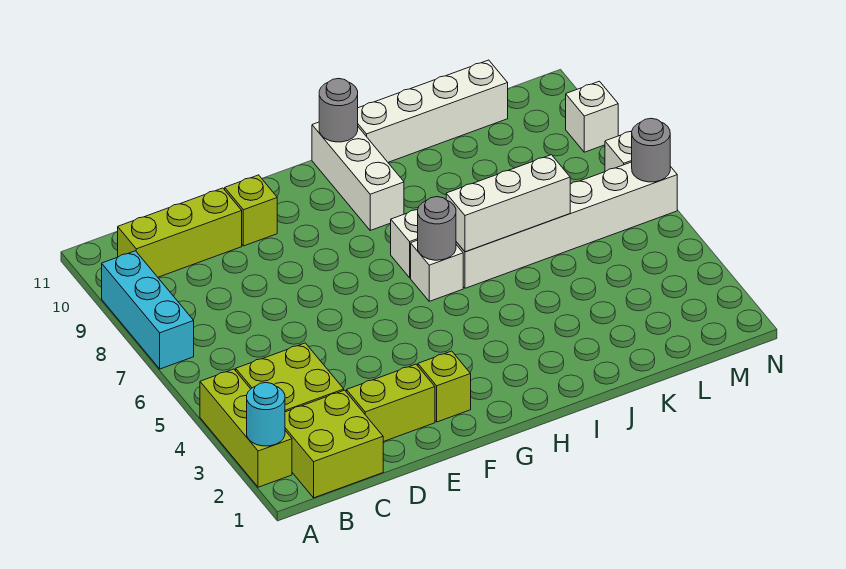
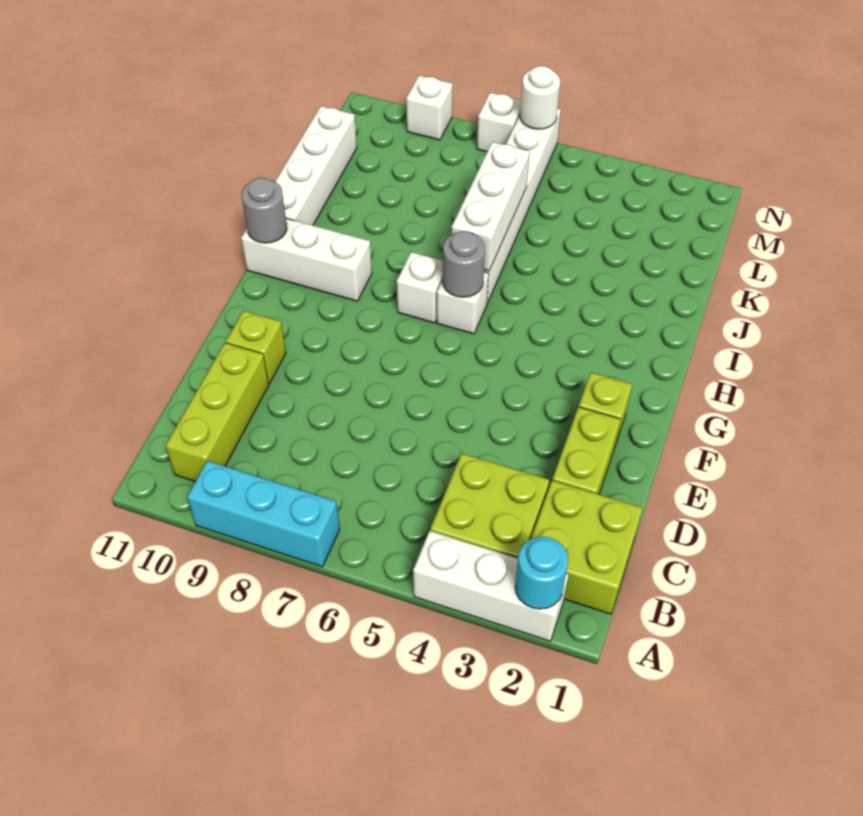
lime 1x3 brick [200,369,292,487] -> white 1x3 brick [413,531,569,641]
grey 1x1 round brick [632,118,670,182] -> white 1x1 round brick [520,66,560,129]

